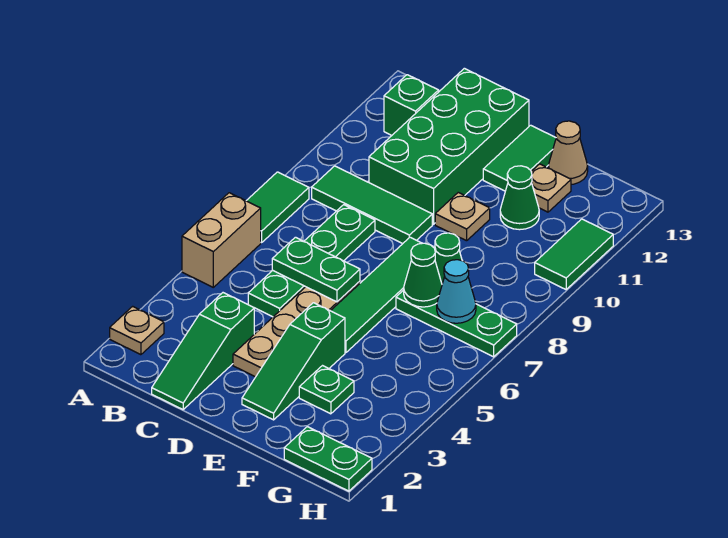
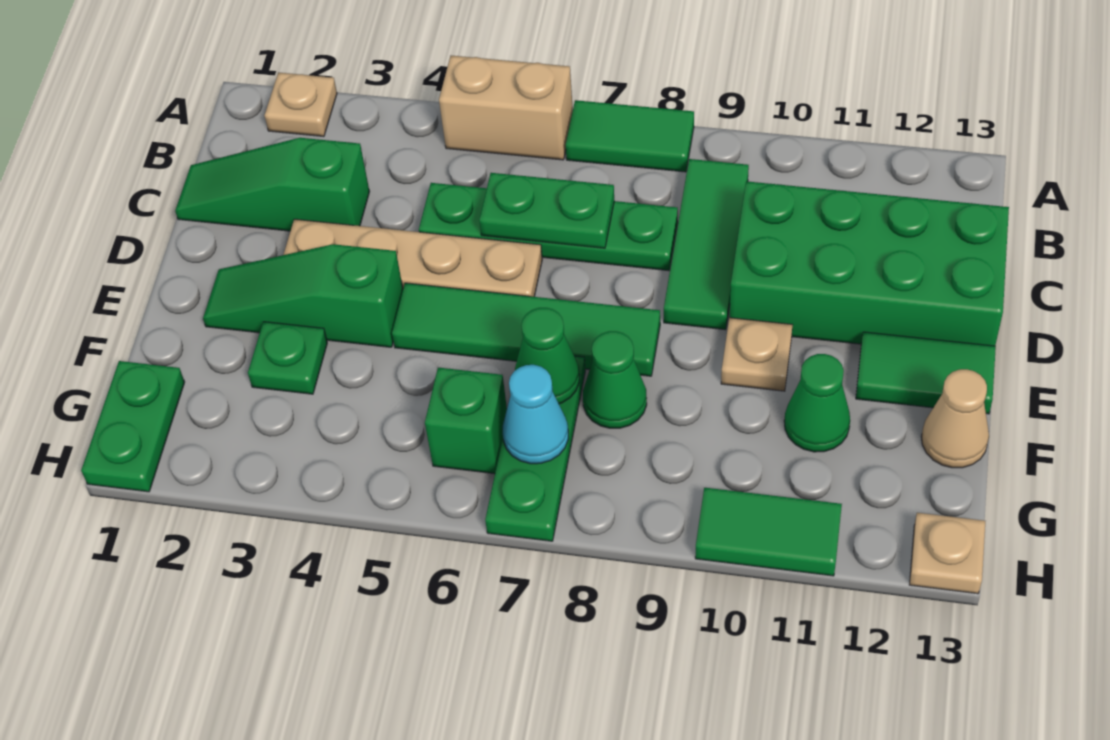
green 1x1 brick [384,75,439,135] -> green 1x1 brick moved to [425,368,507,474]
green 1x2 plate [272,237,360,302] -> green 1x2 plate turned to [479,173,614,248]
tan 1x1 plate [531,164,571,212] -> tan 1x1 plate moved to [910,513,985,594]

